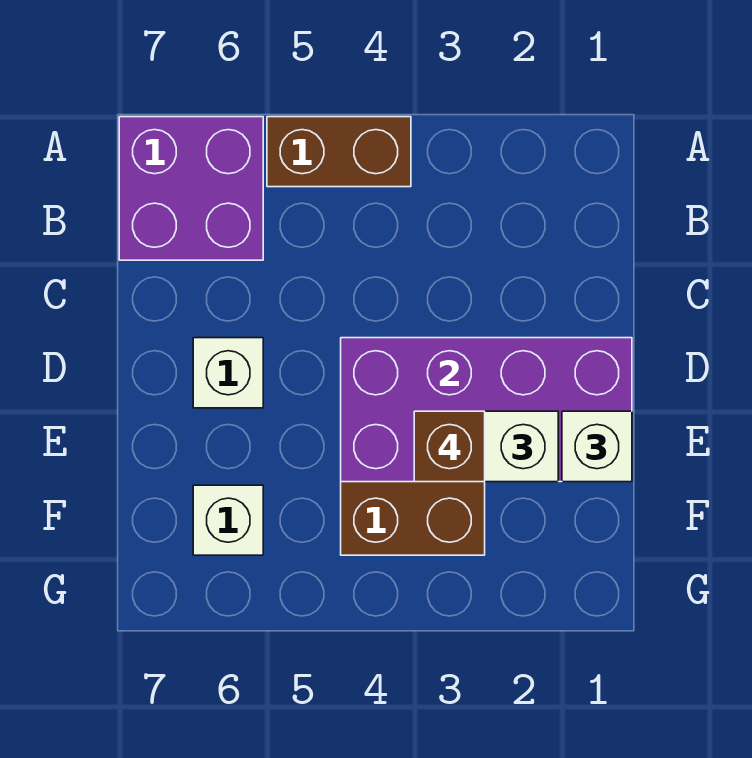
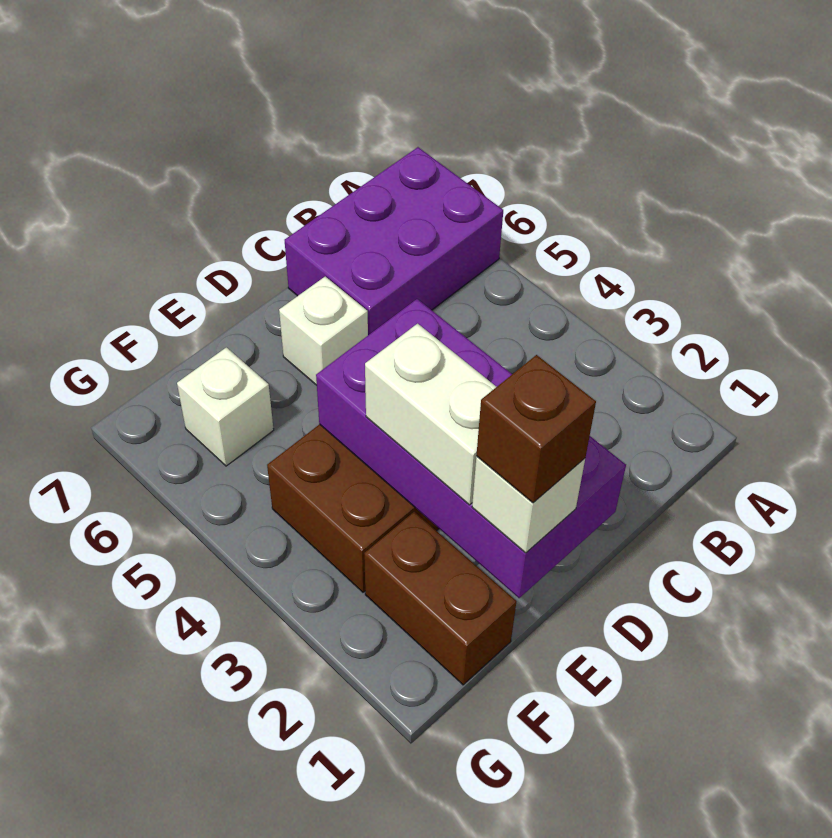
brown 1x2 brick [267,117,411,187] -> brown 1x2 brick moved to [364,512,516,685]
purple 2x2 brick [119,117,263,260] -> purple 2x3 brick [285,147,503,335]
brown 1x1 brick [414,411,485,482] -> brown 1x1 brick moved to [476,355,596,503]

